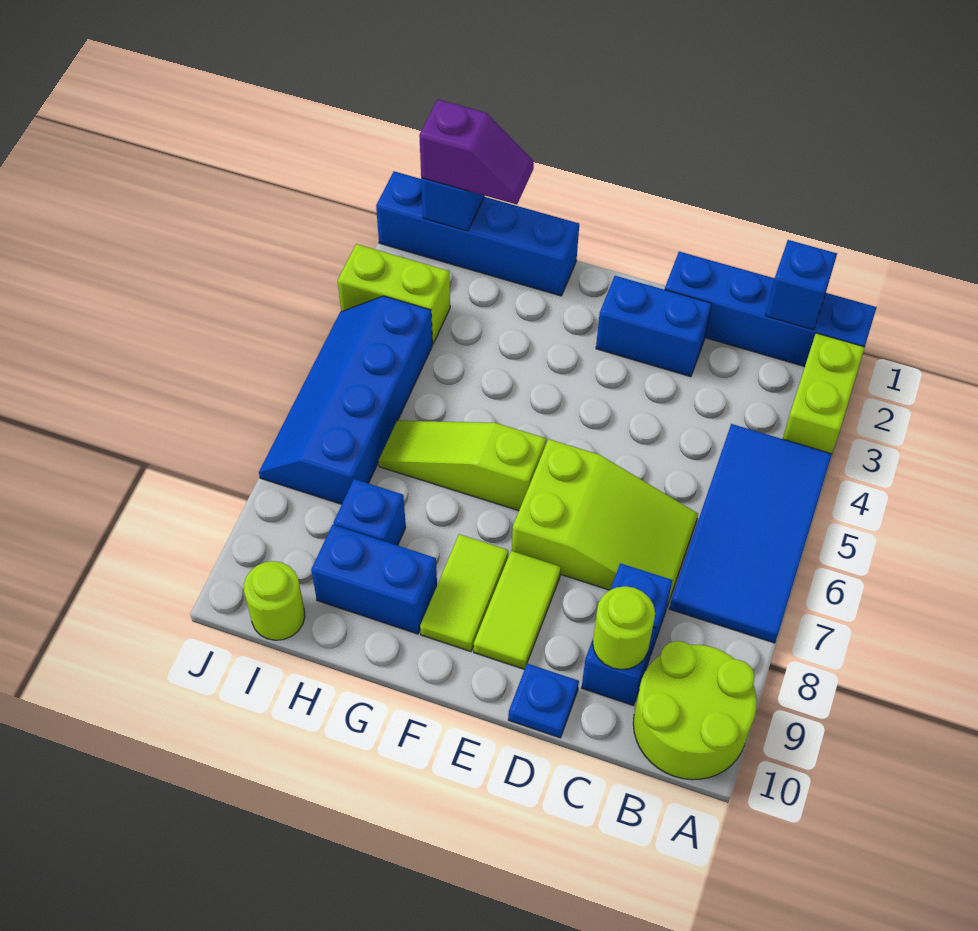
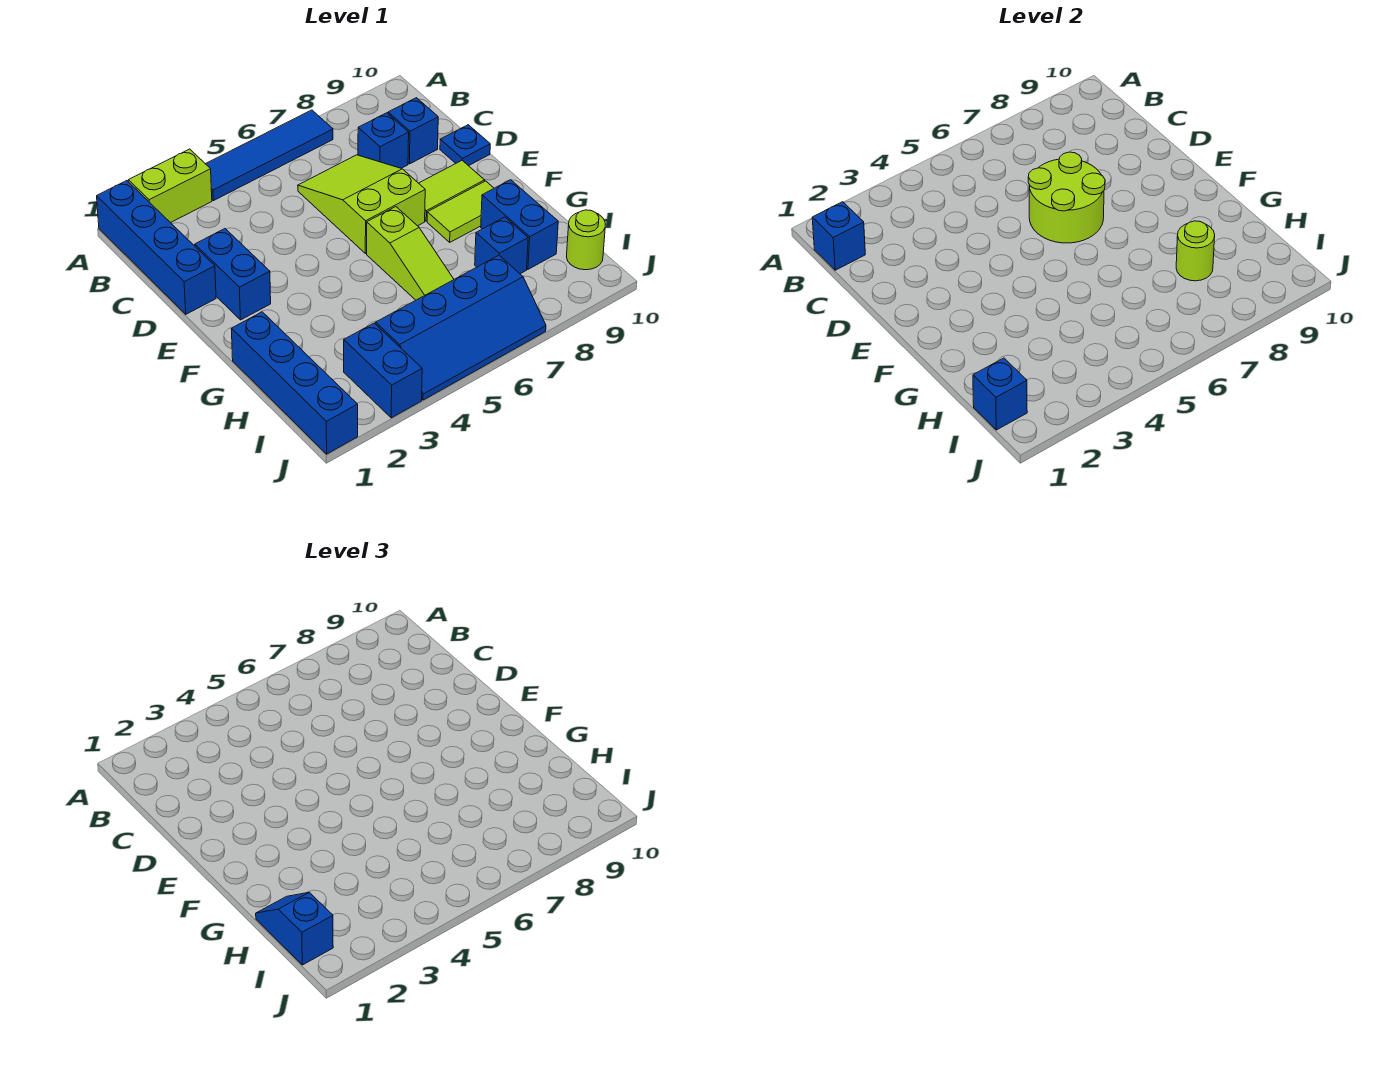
blue 2x4 tile [669,424,832,643] -> blue 1x4 tile [206,110,333,201]
lime 2x2 round brick [633,641,757,780] -> lime 2x2 round brick moved to [1028,152,1105,243]
lime 1x1 round brick [593,586,655,670] -> lime 1x1 round brick moved to [1176,221,1215,281]
purple 1x2 slope [419,100,534,204] -> blue 1x2 slope [256,892,333,965]
lime 1x2 brick [338,244,450,344] -> blue 1x2 brick [344,323,422,418]

